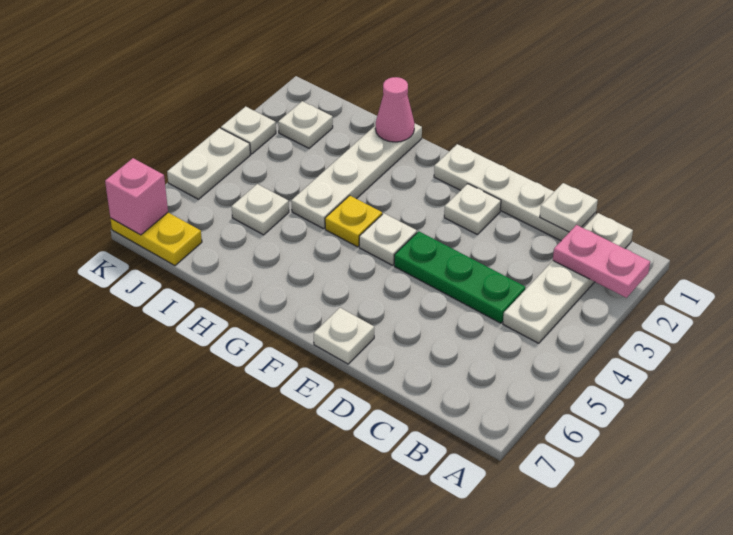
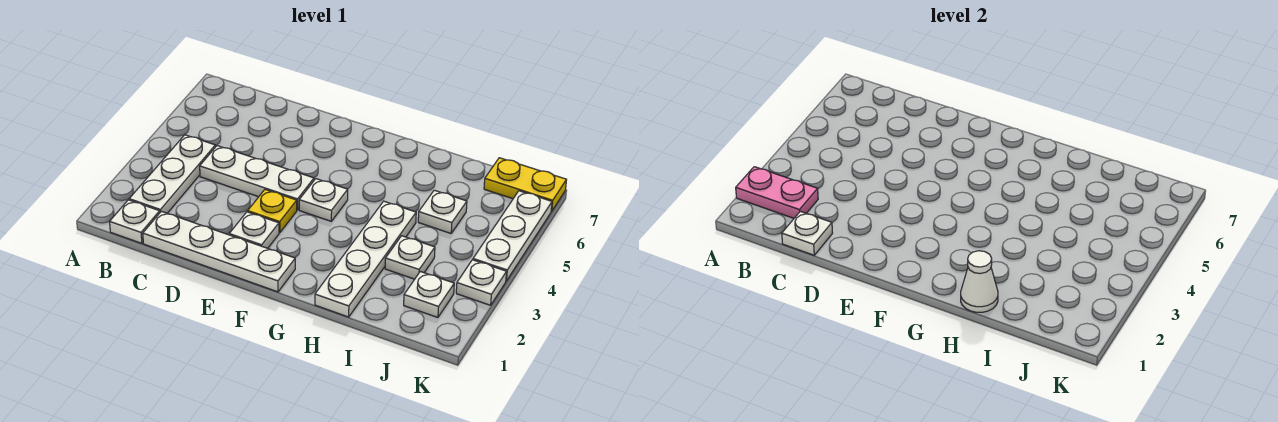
green 1x3 plate [394,231,526,323] -> white 1x3 plate [200,146,314,210]
white 1x1 plate [314,308,374,364] -> white 1x1 plate moved to [385,236,435,279]
yellow 1x1 plate [325,196,382,247] -> yellow 1x1 plate moved to [248,190,297,233]
pink 1x1 cone [375,77,415,142] -> white 1x1 cone [961,251,998,312]
white 1x2 plate [167,128,250,199] -> white 1x3 plate [473,191,552,281]
pink 1x1 brick [105,158,168,235] -> none

